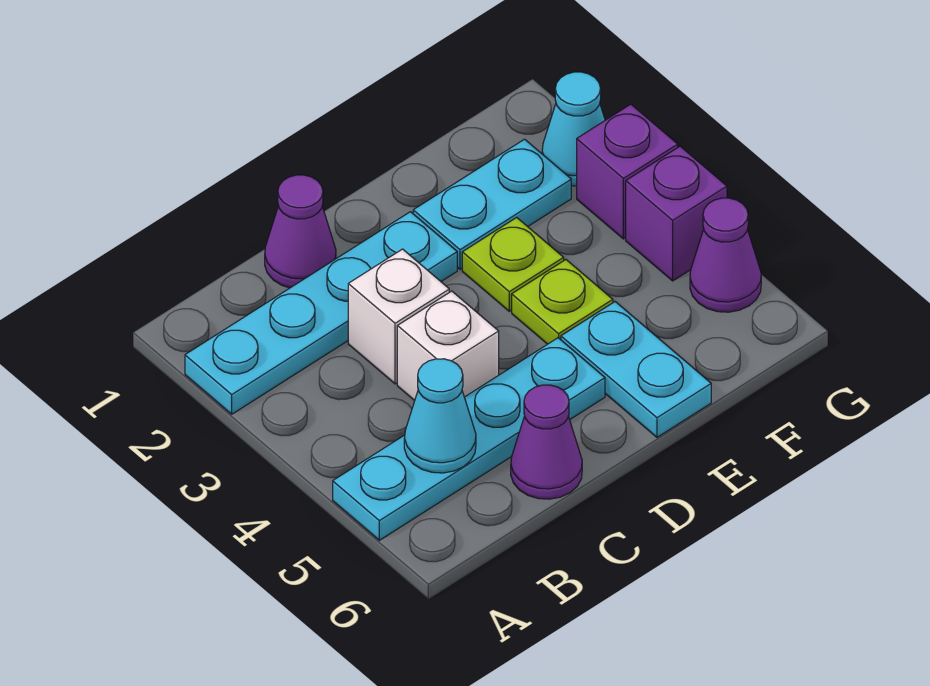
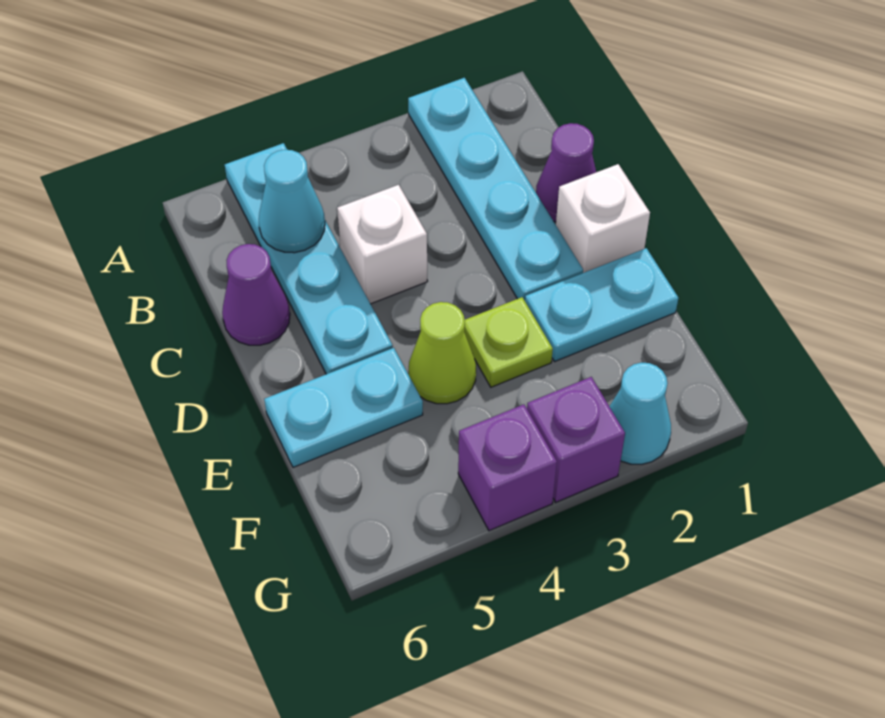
white 1x1 brick [348,249,449,384] -> white 1x1 brick moved to [556,164,650,273]
cyan 1x2 plate [413,139,571,269] -> cyan 1x2 plate turned to [525,248,678,362]
lime 1x1 plate [512,260,613,344] -> lime 1x1 cone [409,302,476,404]
purple 1x1 cone [690,198,761,312] -> none

